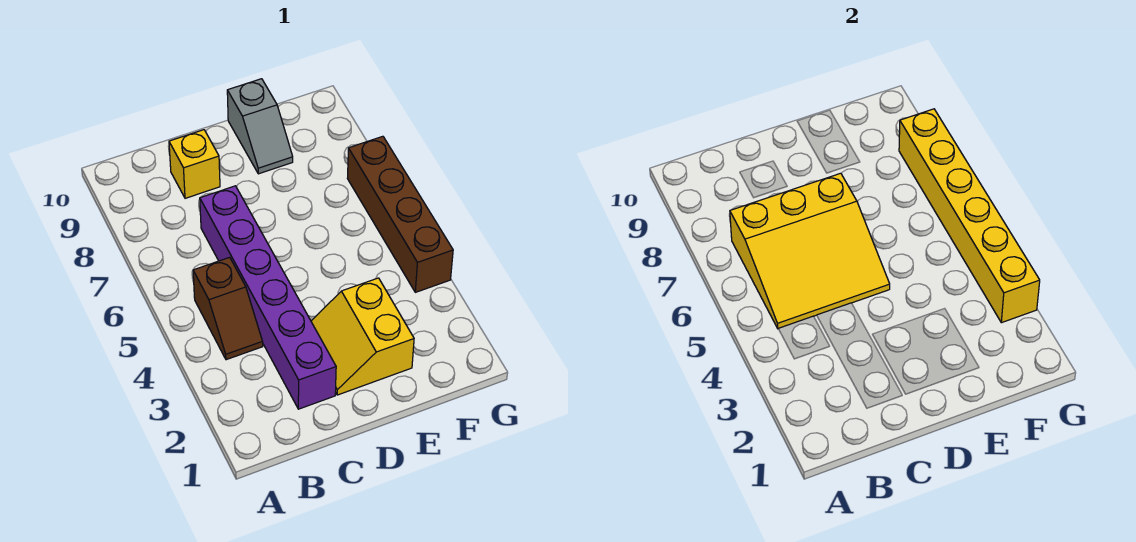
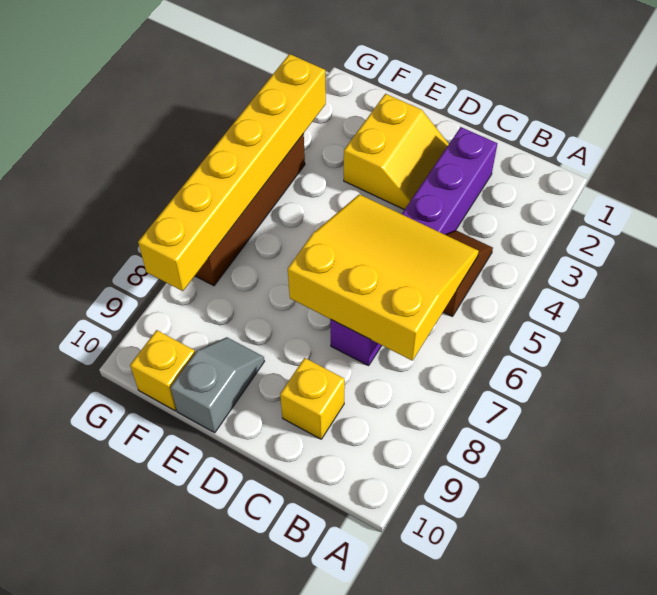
none -> yellow 1x1 brick [130,330,195,411]

